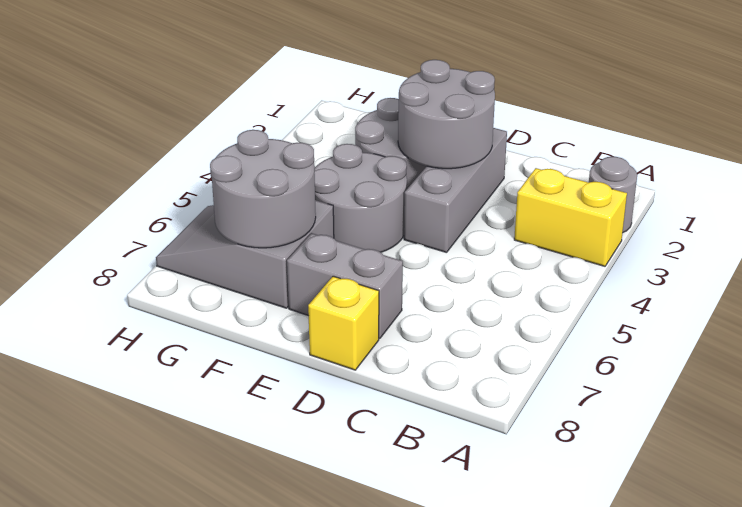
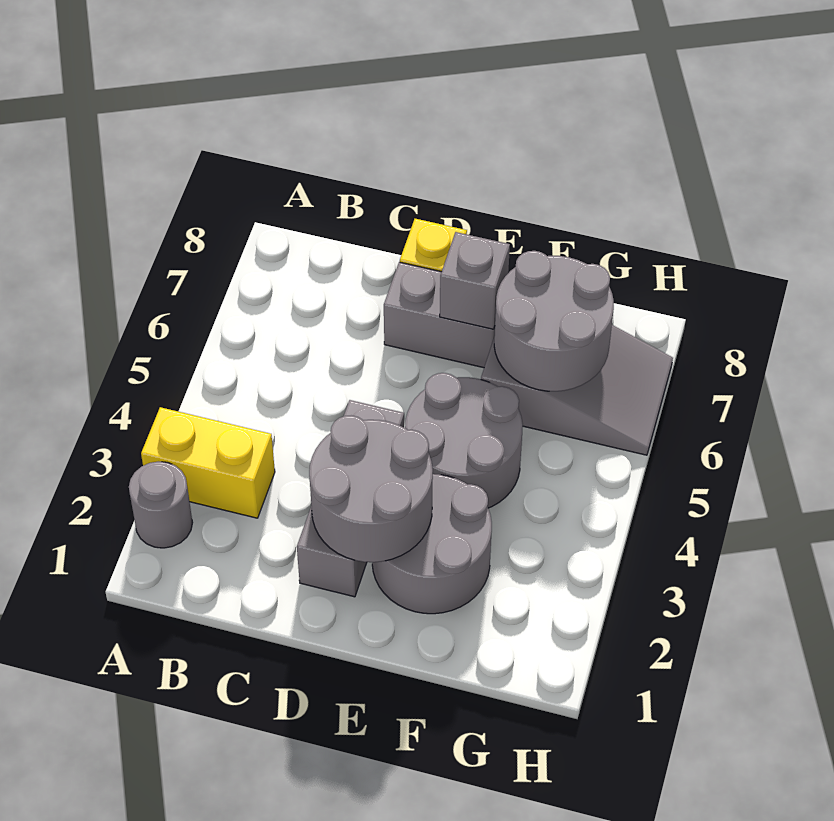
none -> grey 1x1 brick [440,232,510,329]

